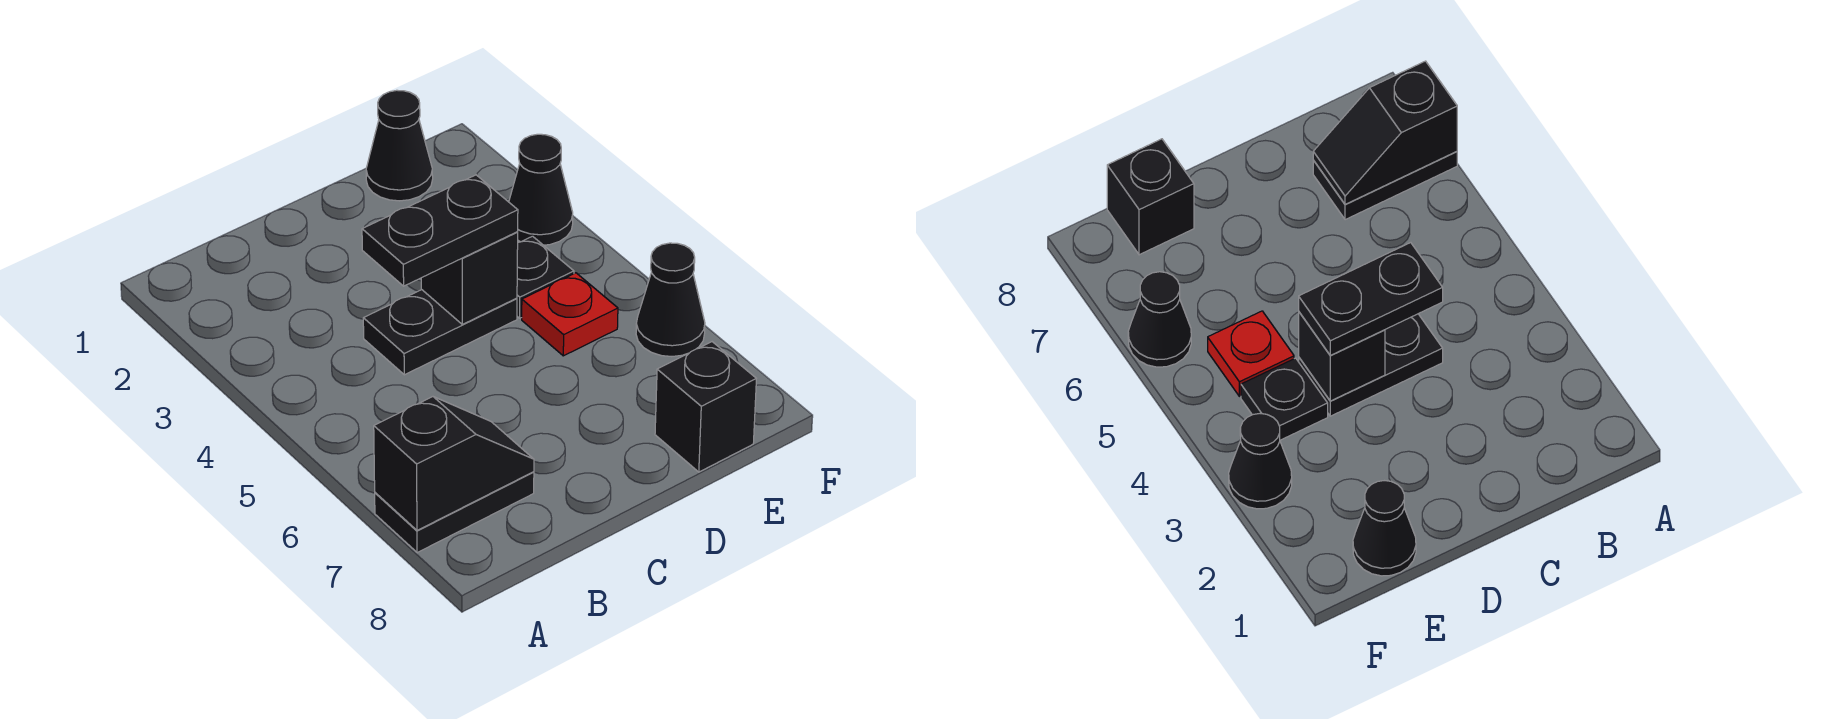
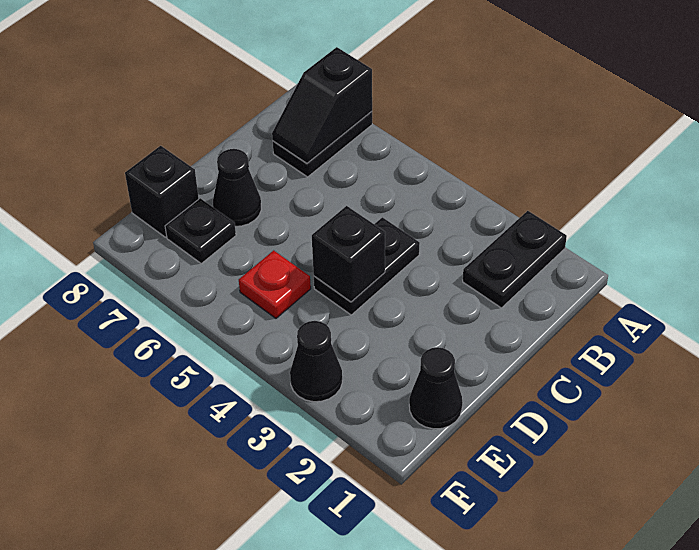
black 1x2 plate [362,175,518,286] -> black 1x2 plate moved to [463,211,567,308]
black 1x1 plate [517,236,574,318] -> black 1x1 plate moved to [165,198,236,263]
black 1x1 cone [636,243,705,357] -> black 1x1 cone moved to [213,149,261,226]

